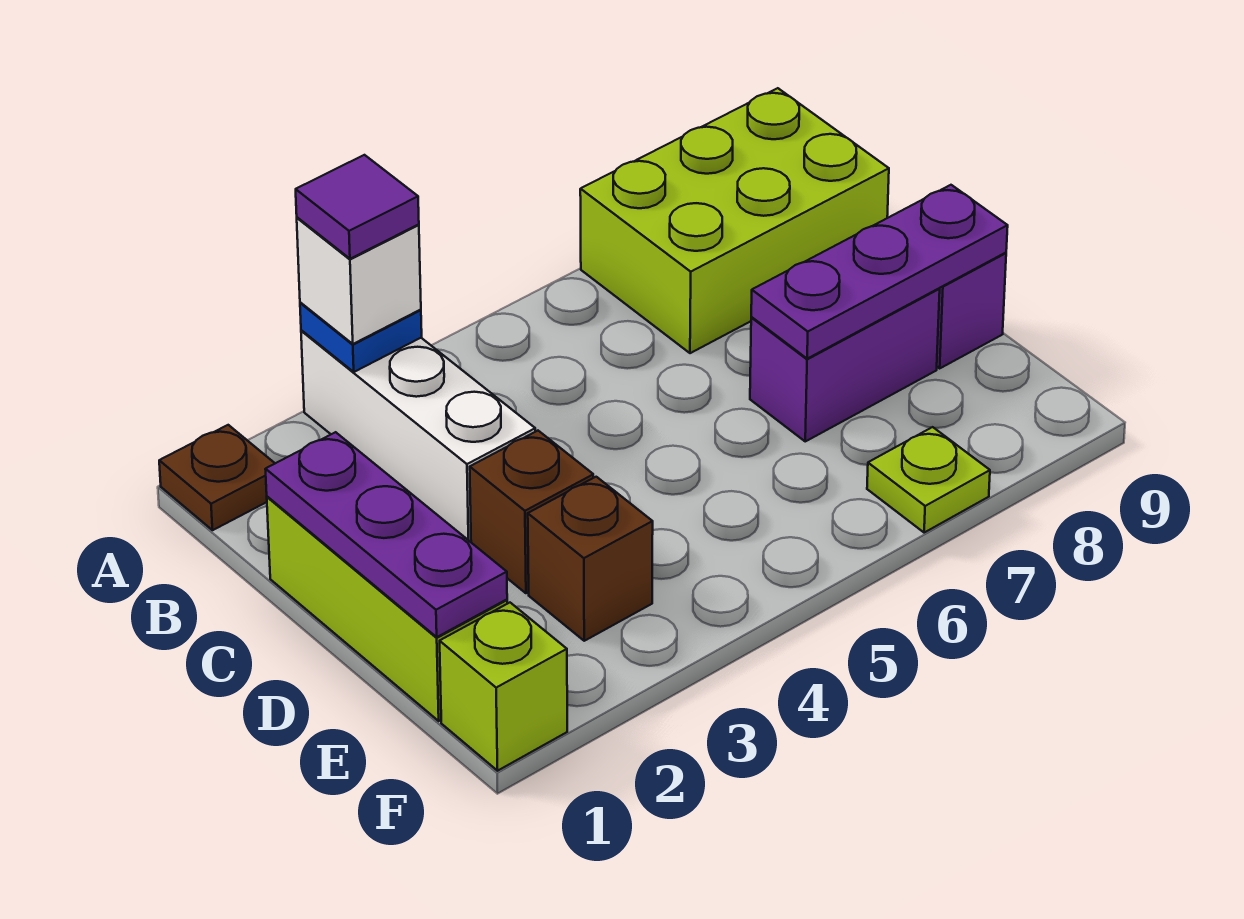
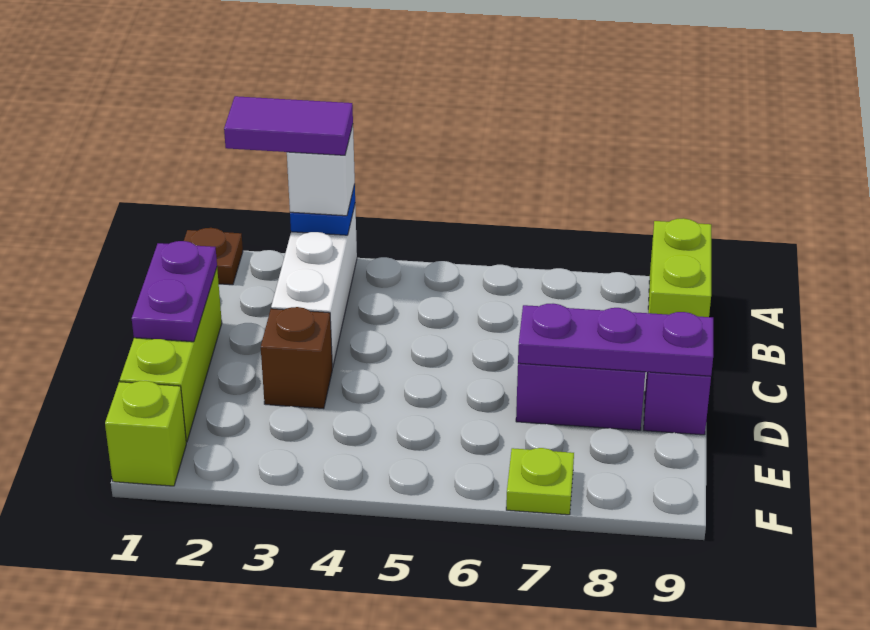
purple 1x1 tile [296,155,419,259] -> purple 1x2 tile [224,96,353,155]
lime 2x3 brick [580,88,889,353] -> lime 1x2 brick [648,218,711,317]
purple 1x3 plate [265,432,507,637] -> purple 1x2 plate [132,241,217,342]
brown 1x1 brick [528,477,653,641] -> none

